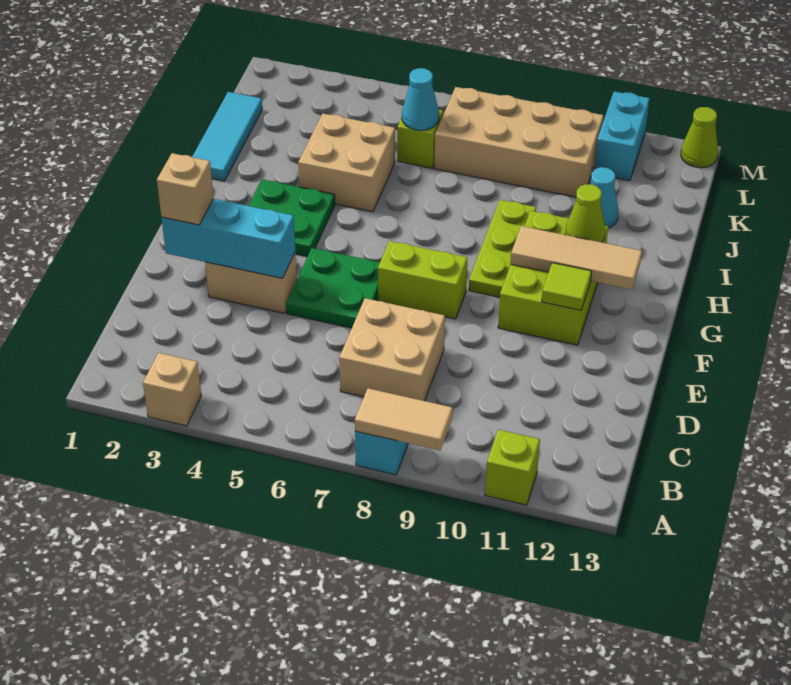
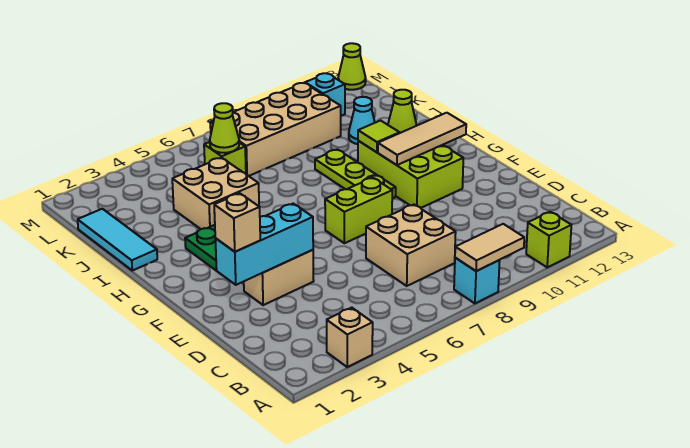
green 2x2 plate [286,248,380,328] -> none
lime 1x1 tile [542,263,591,310] -> lime 1x1 tile moved to [358,121,400,152]
cyan 1x1 cone [402,68,439,130] -> lime 1x1 cone [210,103,239,153]
cyan 1x2 brick [594,91,650,181] -> cyan 1x1 brick [305,73,345,116]

